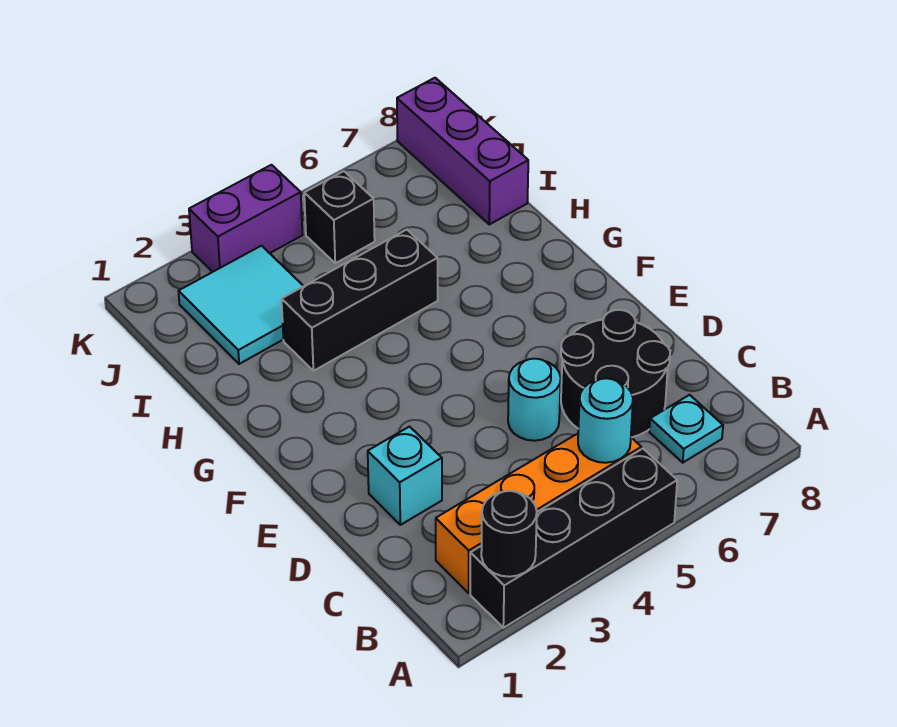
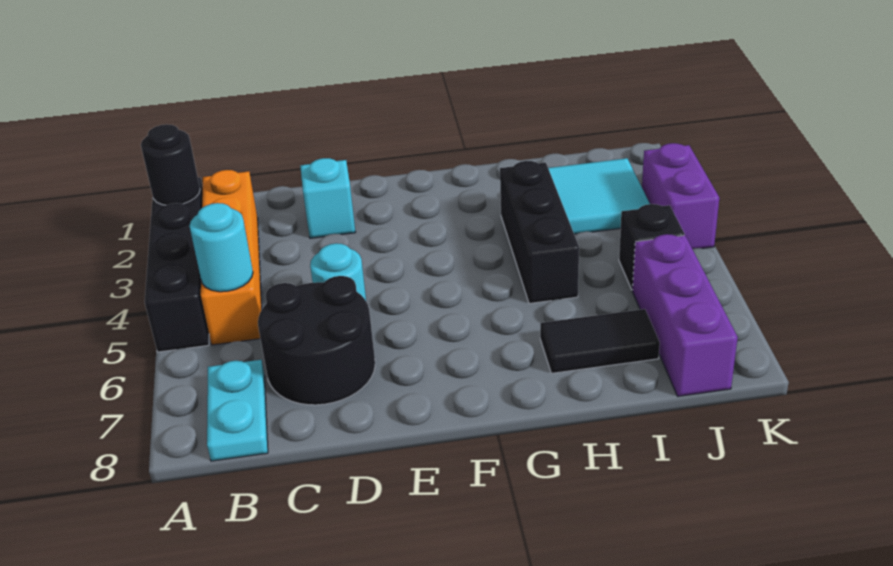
cyan 1x1 plate [649,395,723,463] -> cyan 1x2 plate [207,360,268,461]
none -> black 1x2 tile [540,309,660,373]
purple 1x3 brick [397,78,528,224] -> purple 1x3 brick turned to [632,234,738,396]

